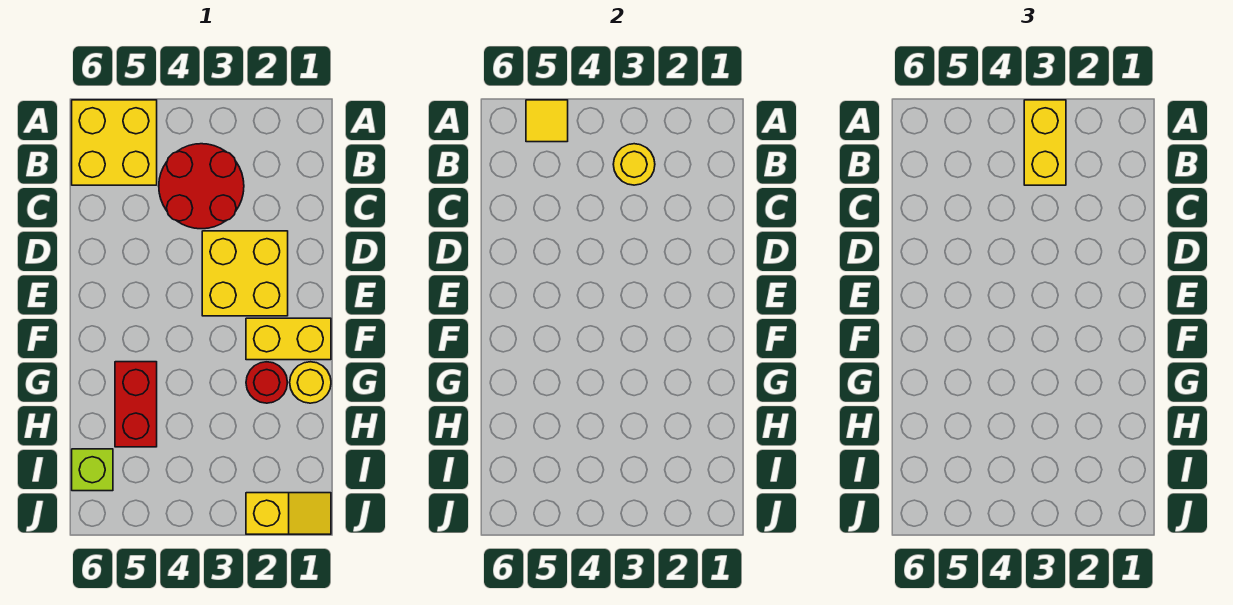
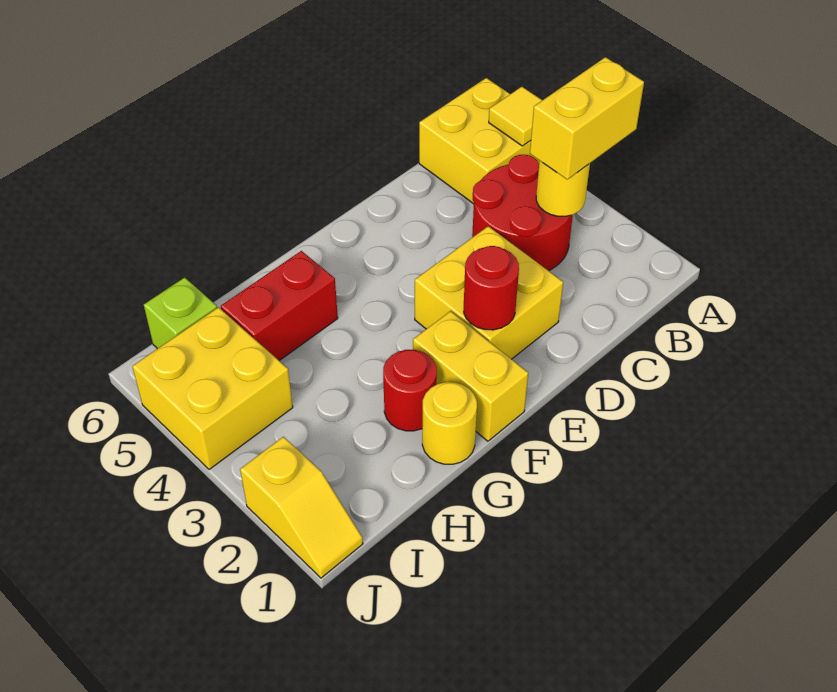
none -> red 1x1 round brick [464,246,519,330]
none -> yellow 2x2 brick [132,307,293,470]

